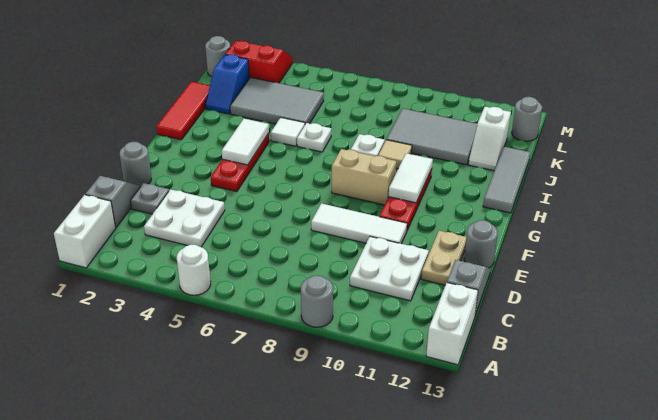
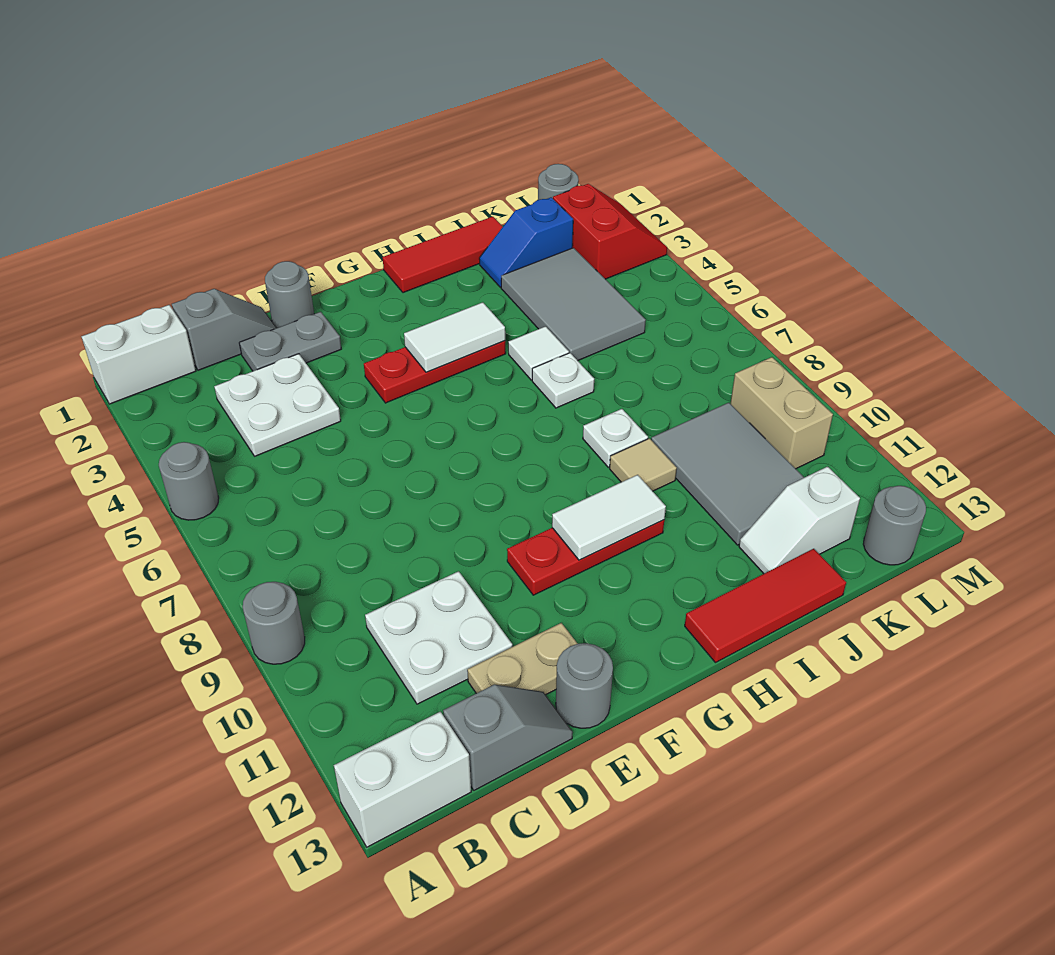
white 1x1 round brick [177,245,211,295] -> grey 1x1 round brick [159,442,219,520]
grey 1x1 plate [130,183,169,214] -> grey 1x2 plate [239,312,341,371]
white 1x3 tile [311,203,407,244] -> none
tan 1x2 brick [332,149,396,205] -> tan 1x2 brick moved to [731,357,833,469]
grey 1x3 tile [483,147,531,213] -> red 1x3 tile [685,549,846,663]

